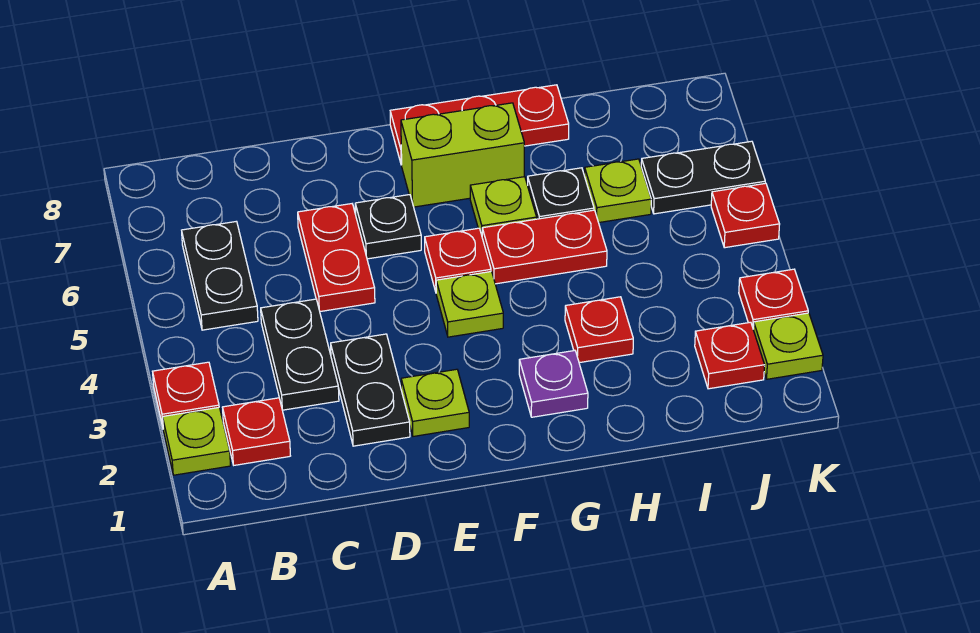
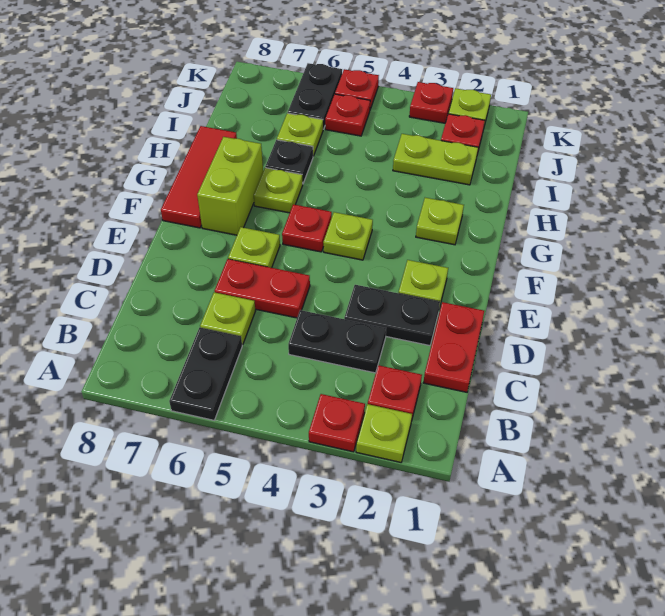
black 1x2 plate [182,221,258,330] -> black 1x2 plate turned to [169,328,242,420]
none -> lime 1x1 plate [200,292,255,345]
black 1x1 plate [355,195,421,259] -> lime 1x1 plate [228,227,280,268]
red 1x3 plate [390,85,569,165] -> red 1x3 tile [161,126,237,228]
purple 1x1 plate [519,351,588,417] -> lime 1x1 plate [416,198,464,245]
red 1x2 plate [482,210,607,284] -> red 1x2 plate moved to [423,302,484,392]
red 1x1 plate [565,297,633,363] -> red 1x1 plate moved to [325,94,370,136]
none -> lime 1x2 plate [393,134,478,185]

